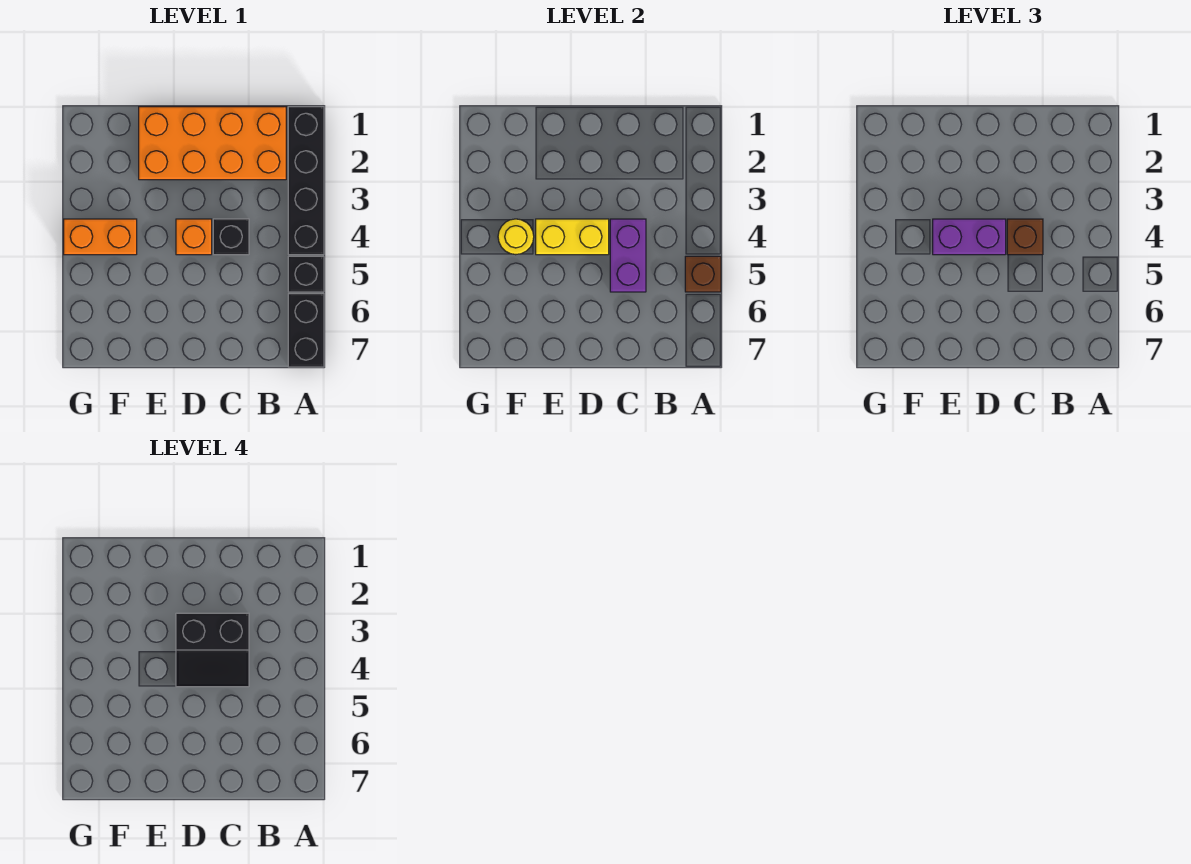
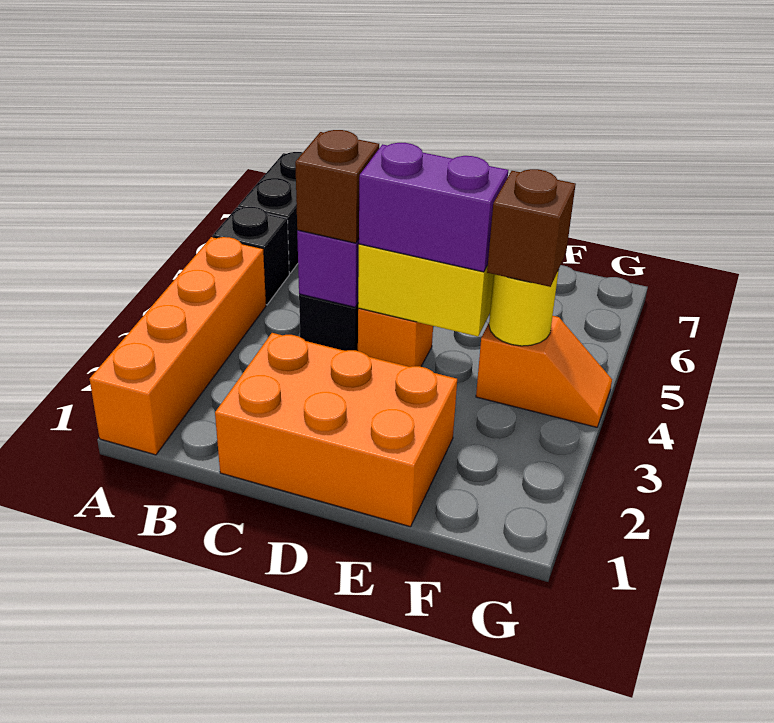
black 1x4 brick [288,107,324,255] -> orange 1x4 brick [90,237,266,455]
brown 1x1 brick [685,256,721,292] -> brown 1x1 brick moved to [487,169,576,287]
orange 2x4 brick [139,107,286,180] -> orange 2x3 brick [215,333,457,527]
black 2x2 slope [176,613,249,687] -> none
orange 1x2 brick [64,219,137,255] -> orange 1x2 slope [476,316,612,427]

